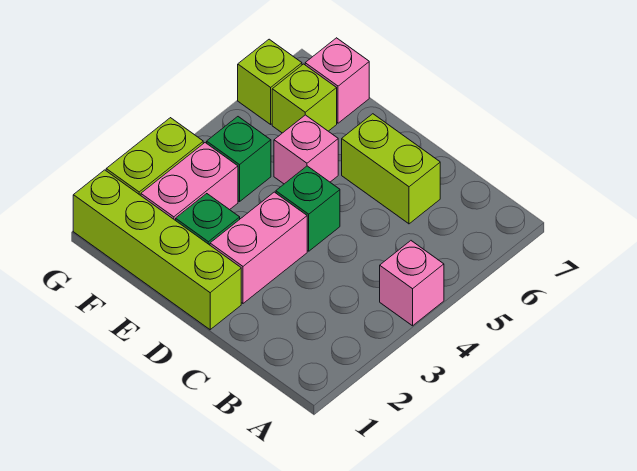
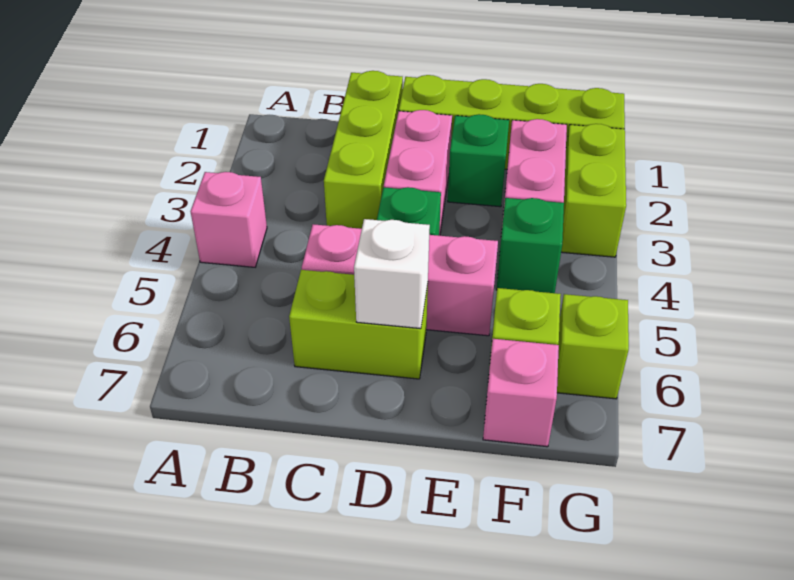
none -> lime 1x3 brick [324,71,403,229]
none -> white 1x1 brick [354,219,430,329]
pink 1x1 brick [274,115,338,184] -> pink 1x3 brick [302,224,498,336]

